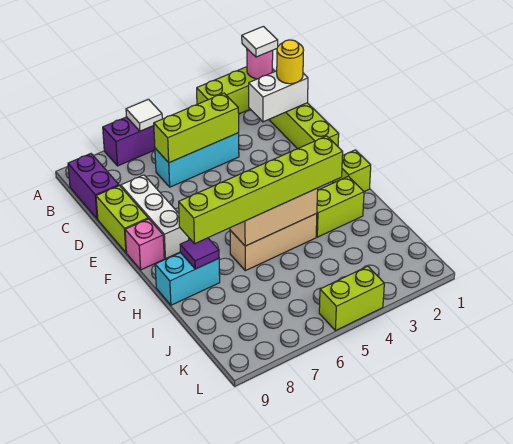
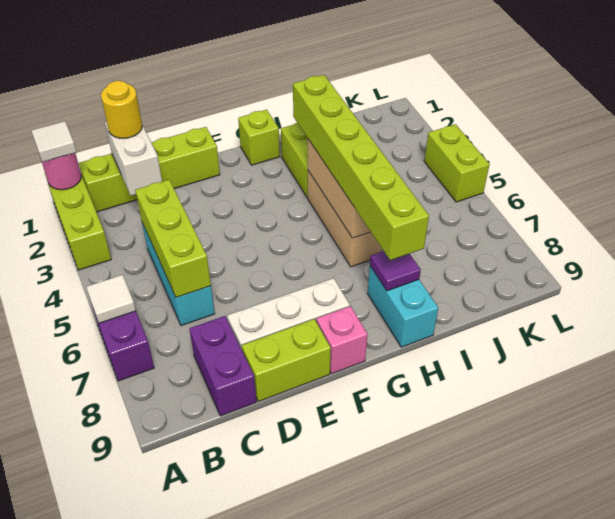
purple 1x2 brick [68,154,119,219] -> purple 1x2 brick turned to [189,316,256,416]

